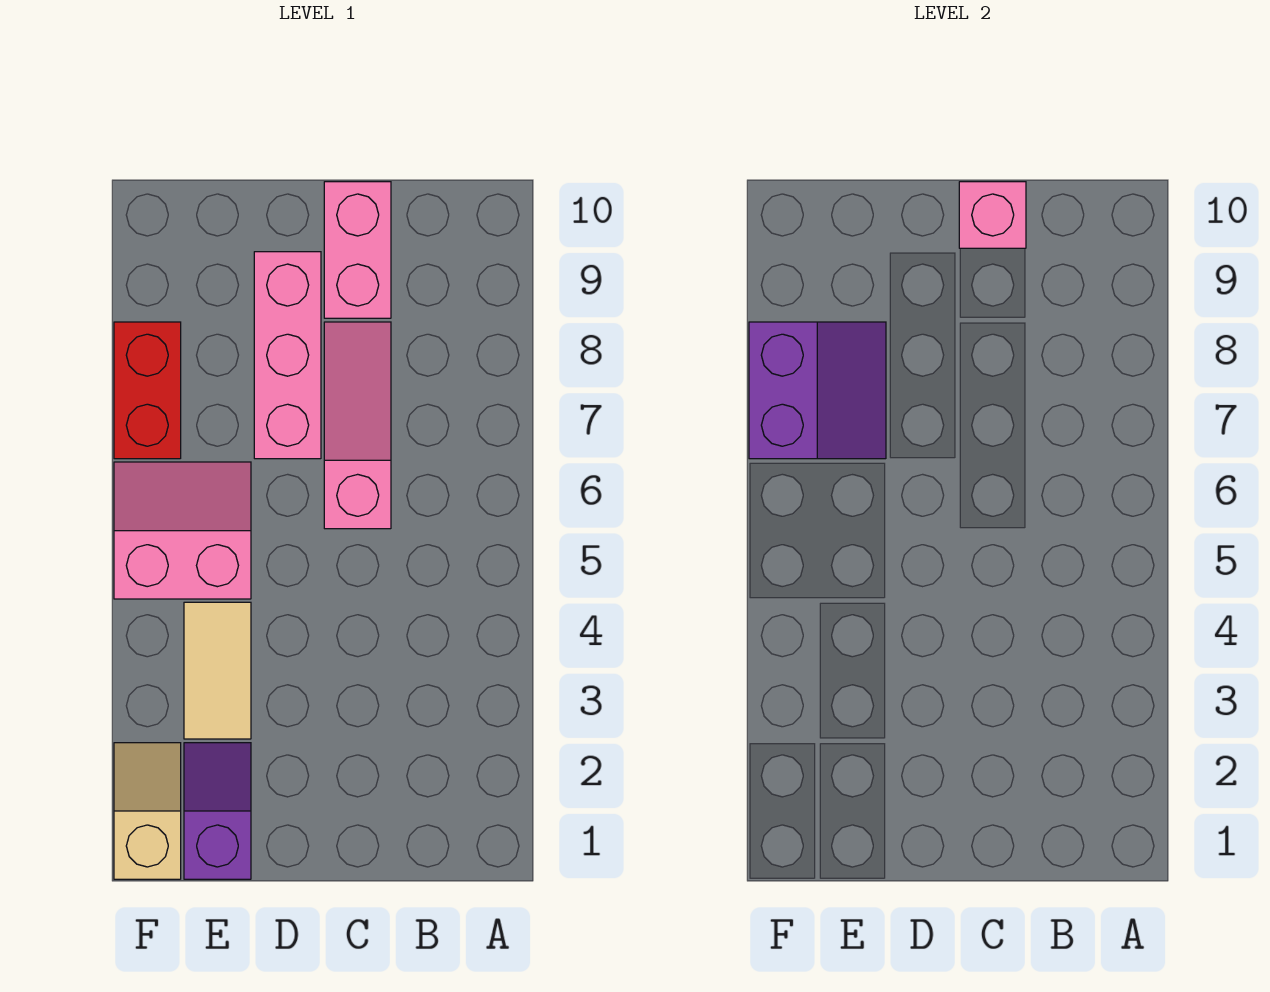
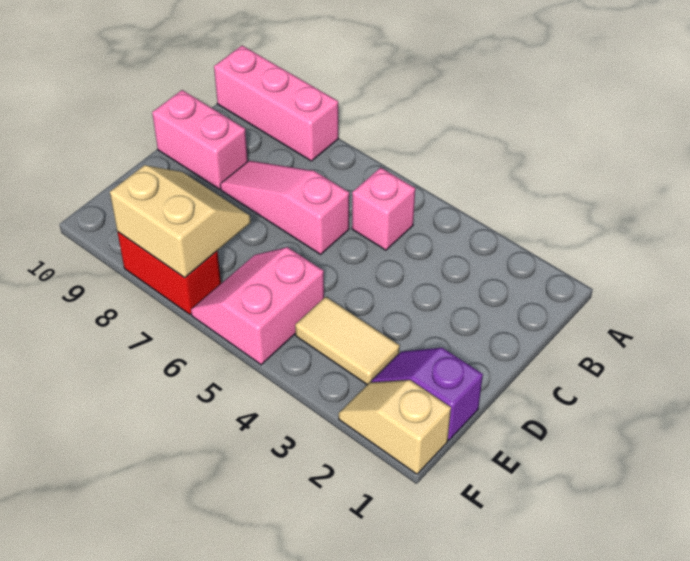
pink 1x1 brick [959,182,1026,248] -> pink 1x1 brick moved to [352,168,415,250]
pink 1x3 brick [254,252,321,459] -> pink 1x3 brick moved to [214,46,338,161]
purple 2x2 slope [749,322,886,459] -> tan 2x2 slope [110,165,251,278]

